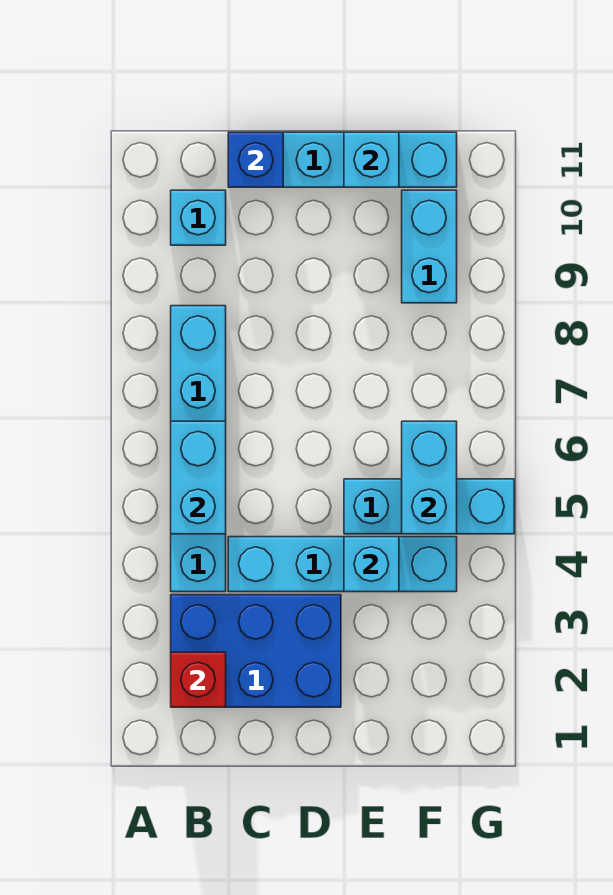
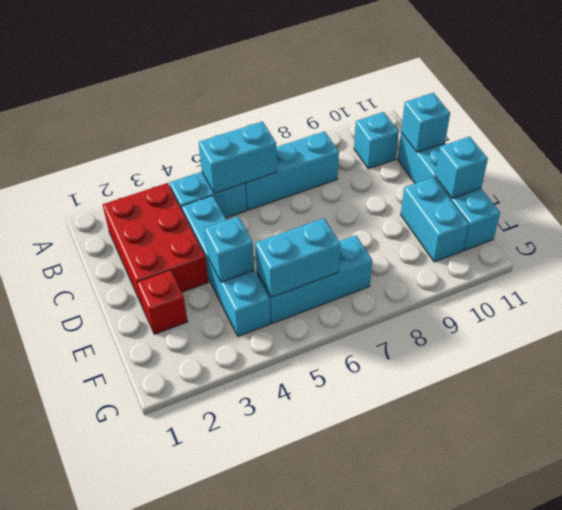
blue 2x3 brick [171,595,341,707] -> red 2x3 brick [103,183,208,305]
red 1x1 brick [171,652,226,707] -> red 1x1 brick moved to [137,270,188,334]
blue 1x1 brick [228,132,283,187] -> cyan 1x1 brick [401,93,450,152]
cyan 1x3 brick [344,479,514,534] -> cyan 1x3 brick turned to [257,235,372,324]
cyan 1x2 brick [402,190,457,303] -> cyan 1x2 brick turned to [401,177,469,262]

